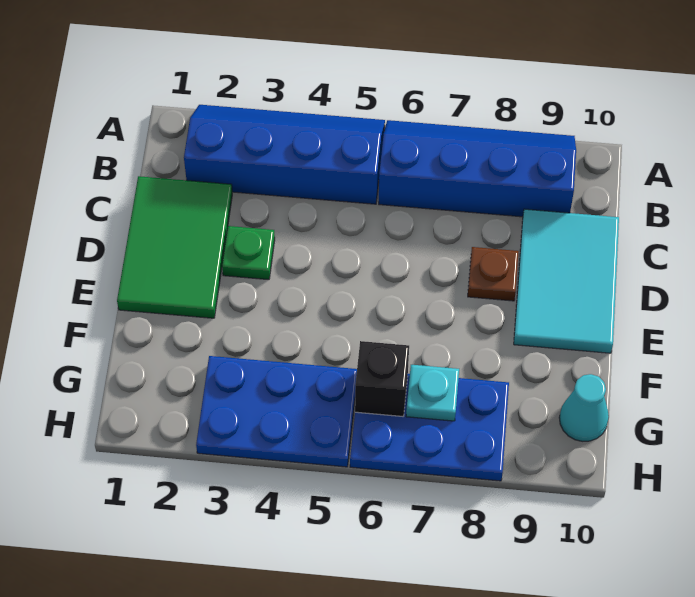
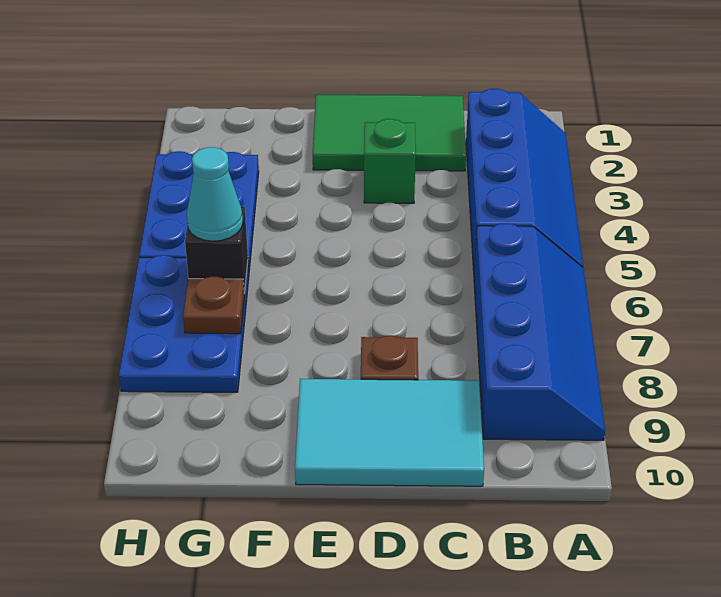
green 1x1 plate [222,226,275,280] -> green 1x1 brick [364,119,416,203]
cyan 1x1 plate [406,365,459,421] -> brown 1x1 plate [183,277,244,334]
cyan 1x1 cone [559,374,609,441] -> cyan 1x1 cone moved to [187,147,243,241]

